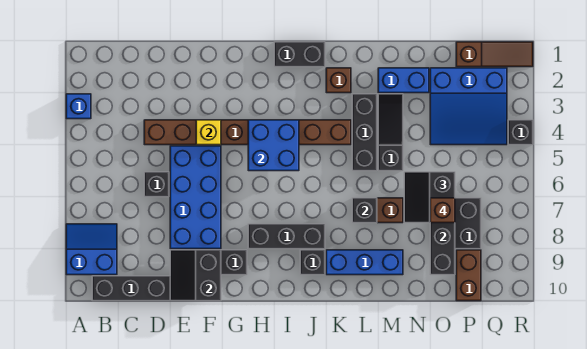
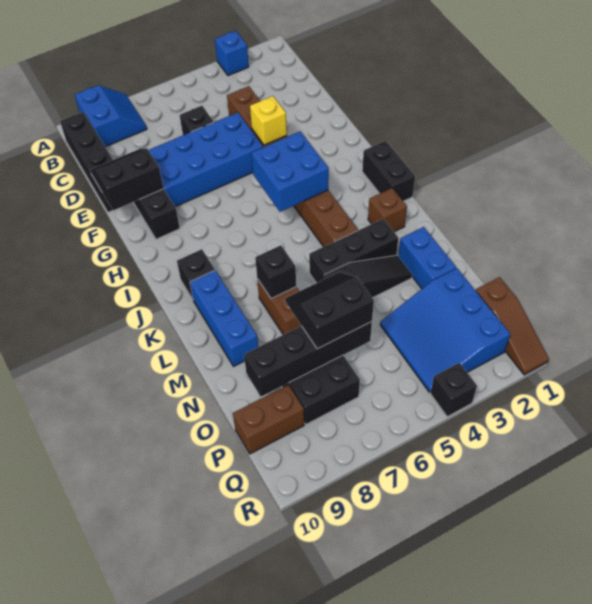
black 1x3 brick [248,224,325,249] -> none
brown 1x1 brick [430,198,455,223] -> none

